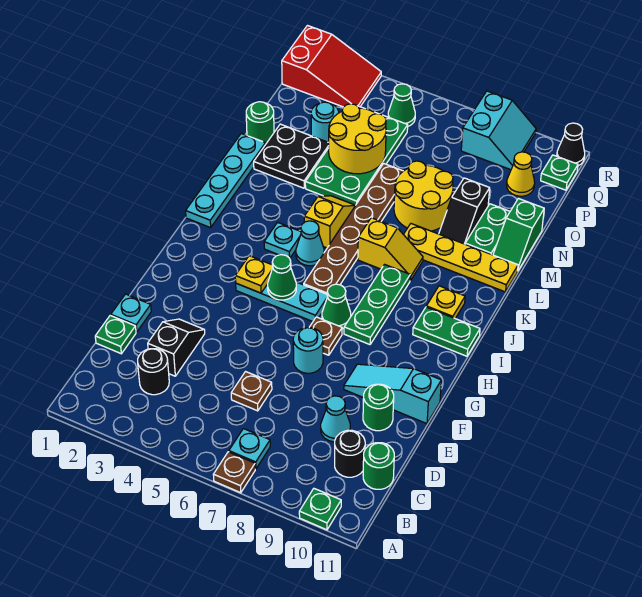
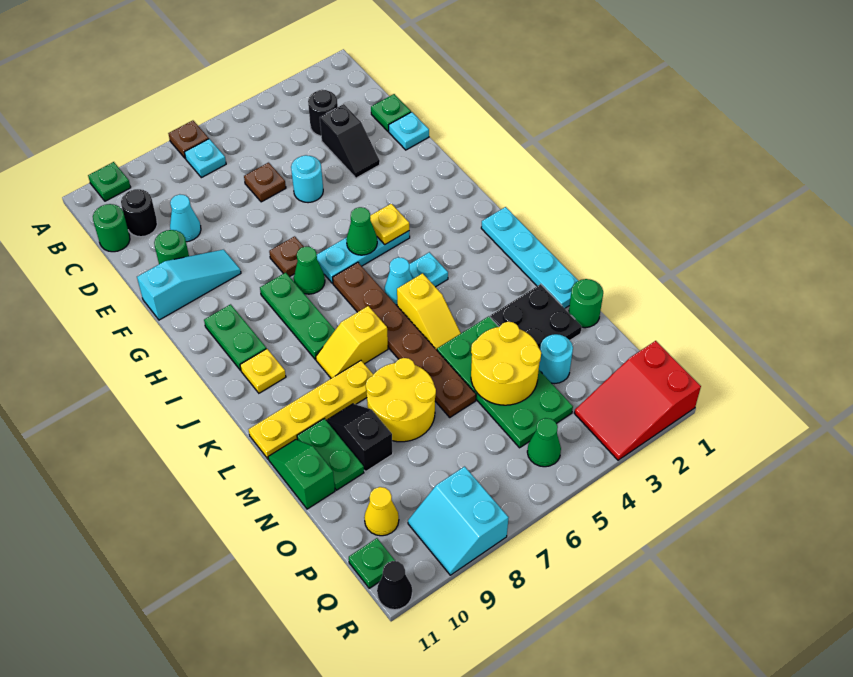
cyan 1x1 round brick [293,328,323,373] -> cyan 1x1 round brick moved to [291,155,323,203]
green 1x2 plate [413,307,480,356] -> green 1x2 plate turned to [204,304,266,370]

